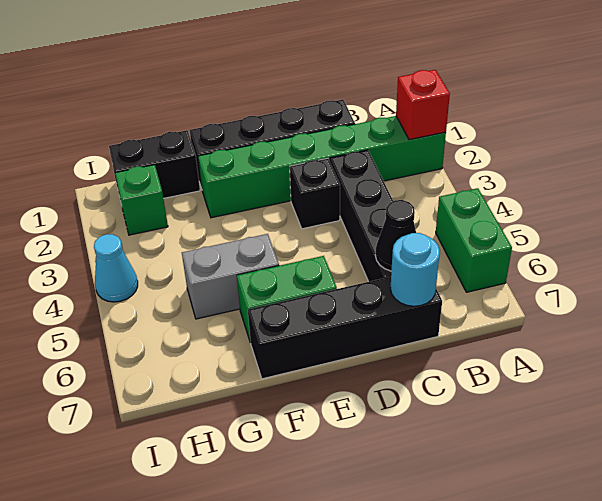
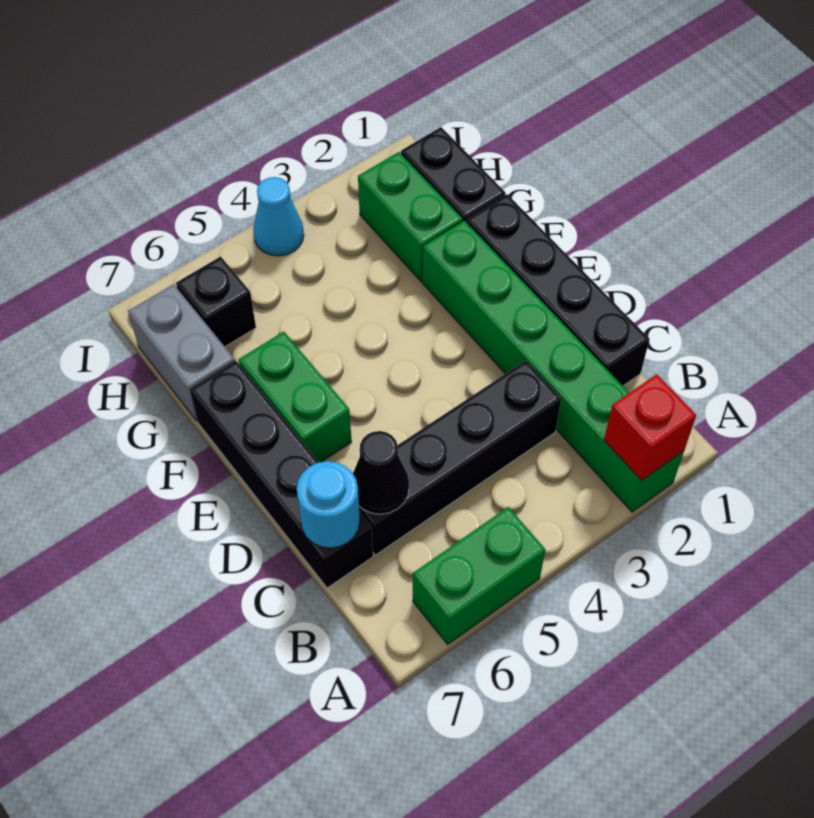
black 1x1 brick [290,158,340,229] -> black 1x1 brick moved to [176,257,256,347]
grey 1x2 brick [182,234,279,319] -> grey 1x2 brick moved to [128,284,235,421]
green 1x1 brick [115,165,168,235] -> green 1x2 brick [358,152,463,281]

